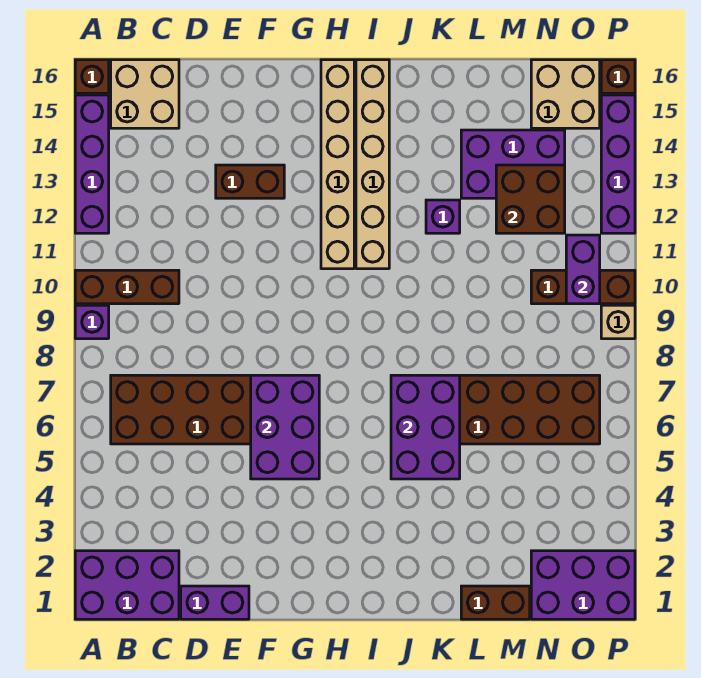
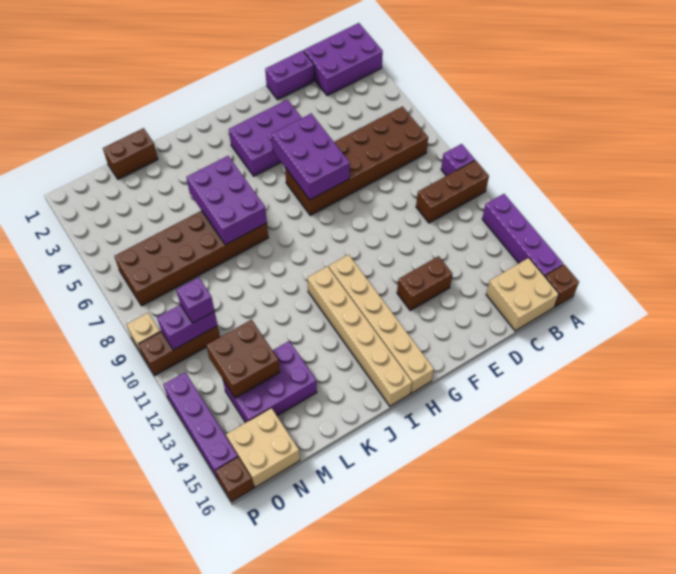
purple 1x1 brick [426,200,460,233] -> purple 1x1 brick moved to [176,277,214,323]
purple 2x3 brick [531,551,635,619] -> purple 2x3 brick moved to [229,100,302,176]
purple 1x2 brick [566,235,600,304] -> purple 1x2 brick turned to [157,305,218,350]

